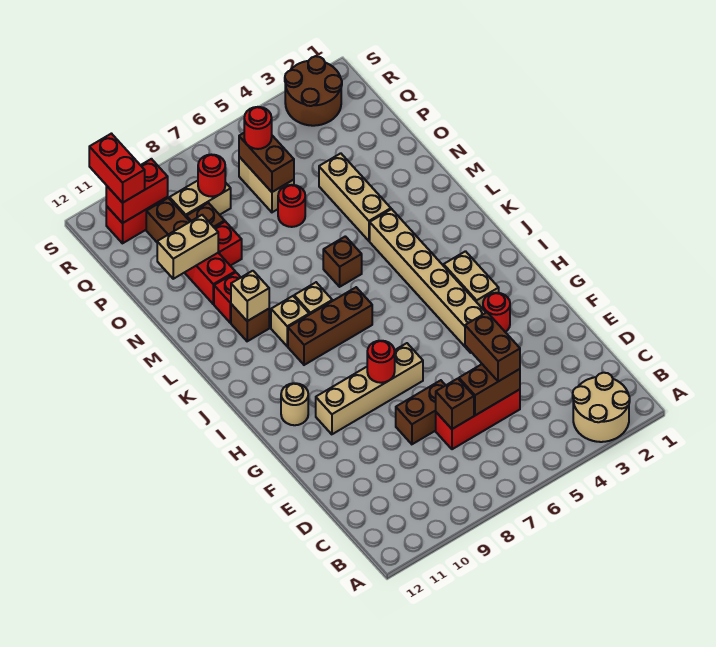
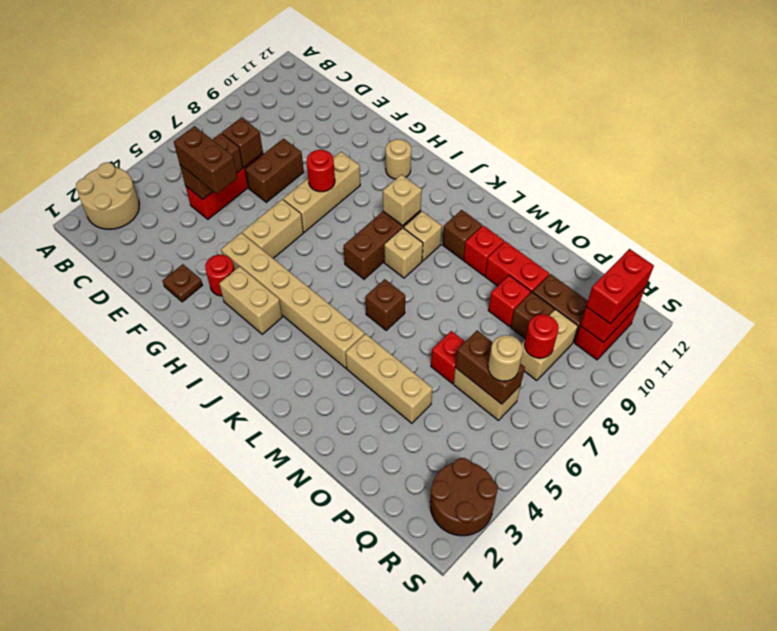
none -> brown 1x1 plate [162,264,203,302]
tan 1x4 brick [316,343,423,434] -> tan 1x3 brick [283,152,360,232]
tan 1x1 brick [231,271,269,321] -> tan 1x1 brick moved to [383,175,422,226]
red 1x1 round brick [278,185,305,227] -> red 1x1 brick [431,331,465,383]
tan 1x2 brick [157,215,218,279] -> tan 1x2 brick moved to [242,199,303,258]
red 1x1 round brick [244,107,272,149] -> tan 1x1 round brick [488,335,523,381]
red 1x2 brick [89,134,145,203] -> red 1x2 brick turned to [586,249,654,324]

